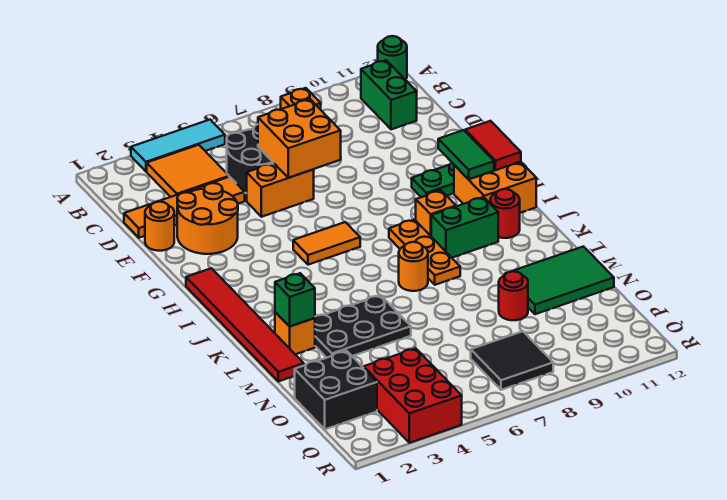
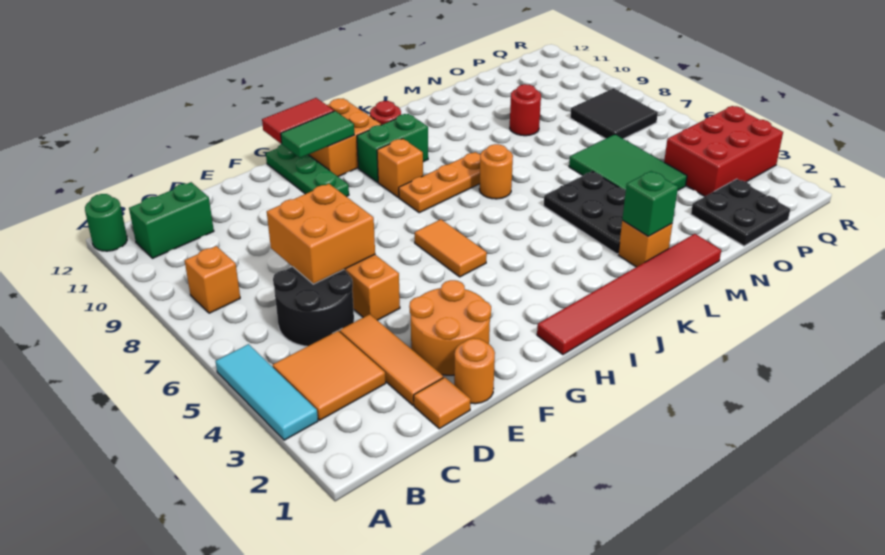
green 1x2 brick [431,197,498,258] -> green 1x2 brick turned to [357,114,428,182]
green 2x3 tile [505,247,614,314] -> green 2x3 tile moved to [569,134,687,190]
black 2x2 brick [295,351,377,429] -> black 2x2 plate [691,179,790,246]

